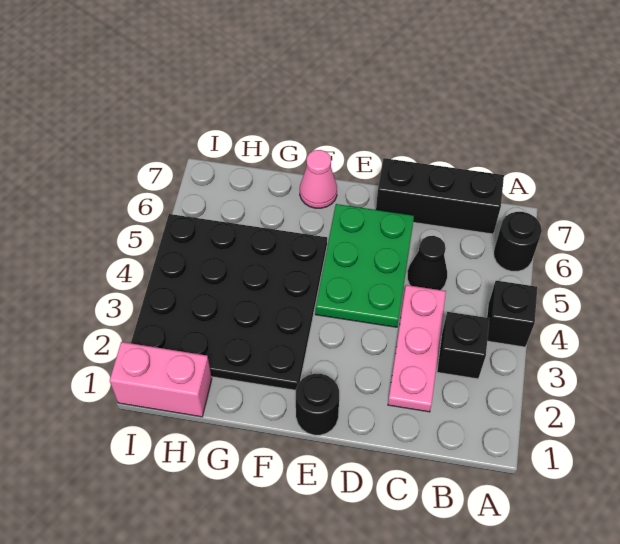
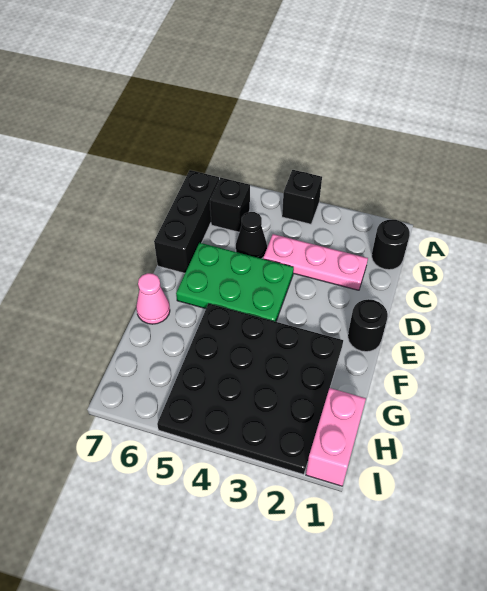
black 1x1 round brick [494,212,542,271] -> black 1x1 round brick moved to [372,220,410,270]
black 1x1 brick [437,312,490,379] -> black 1x1 brick moved to [210,178,250,232]

